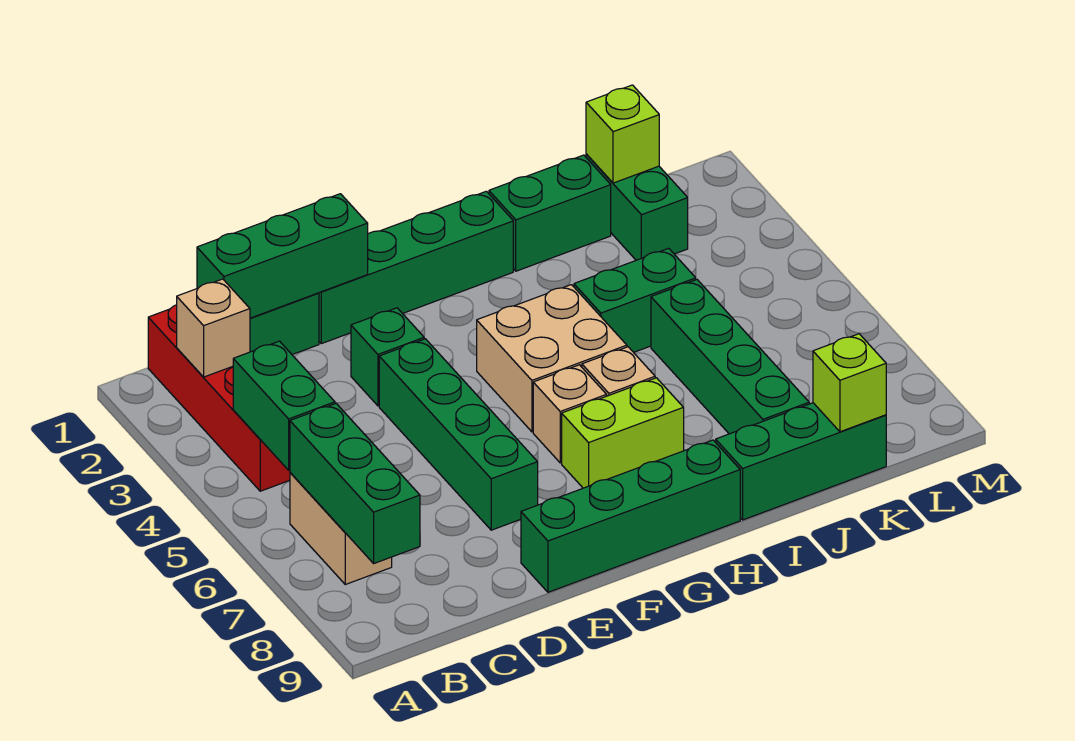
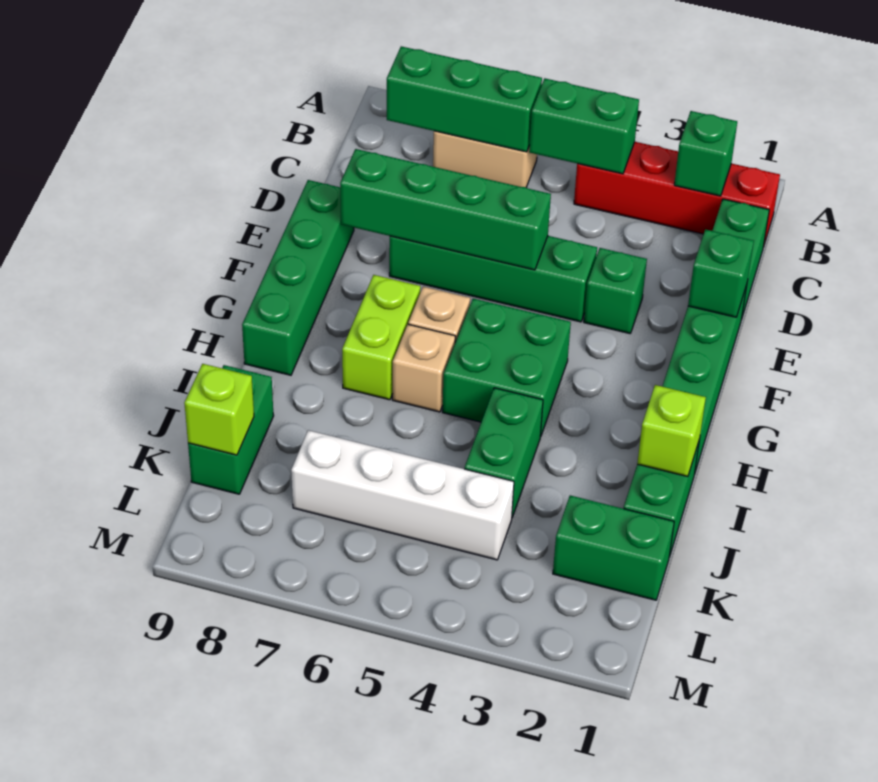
tan 1x1 brick [177,279,250,377] -> green 1x1 brick [674,111,737,196]
green 1x3 brick [197,194,368,318] -> green 1x1 brick [688,229,754,317]
tan 2x2 brick [477,285,627,432] -> green 2x2 brick [442,299,571,437]
green 1x3 brick [716,403,886,520] -> green 1x2 brick [188,365,274,494]
green 1x4 brick [651,280,809,434] -> green 1x4 brick moved to [340,149,551,270]
lime 1x1 brick [586,85,659,183] -> lime 1x1 brick moved to [637,385,706,477]
none -> white 1x4 brick [291,430,514,560]

